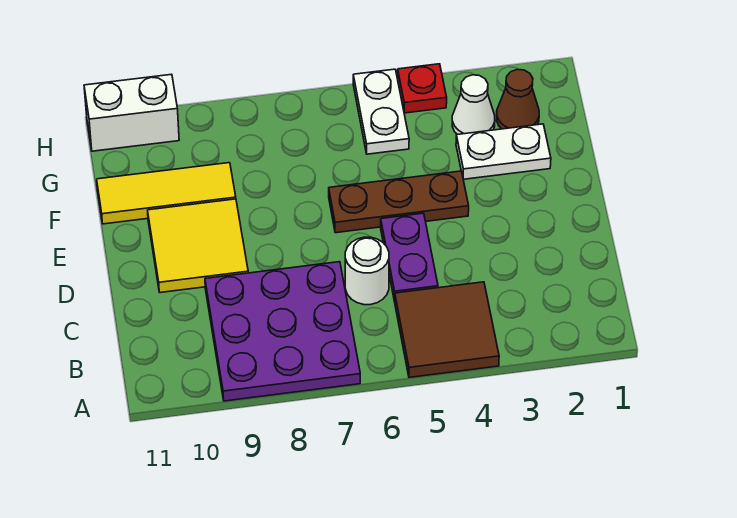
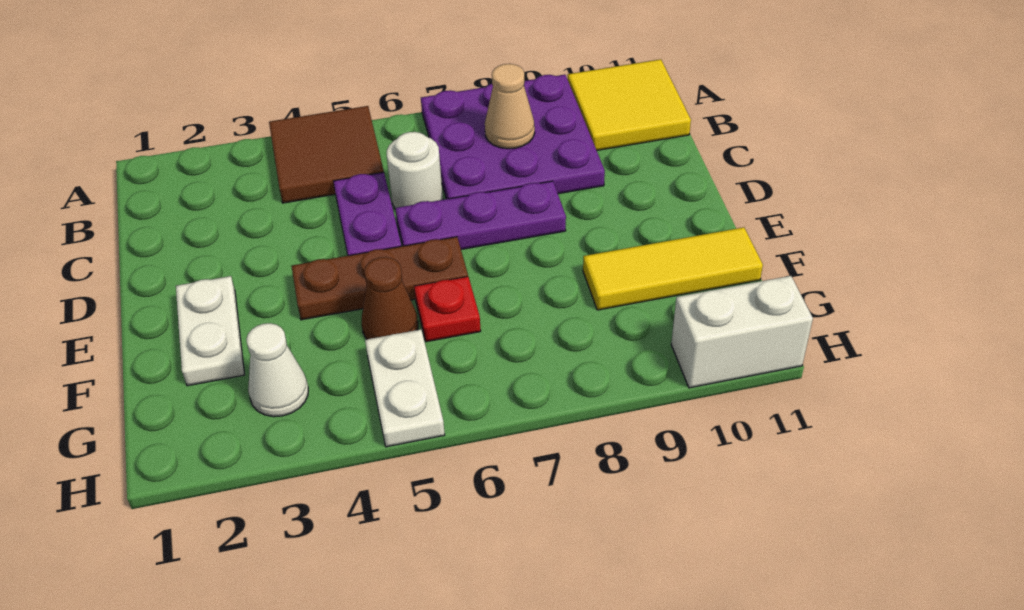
none -> tan 1x1 cone [485,64,535,149]
none -> purple 1x3 plate [395,181,566,249]
yellow 2x2 tile [148,199,248,293] -> yellow 2x2 tile moved to [568,59,691,150]
white 1x2 plate [456,124,551,179] -> white 1x2 plate turned to [176,276,245,386]
brown 1x1 cone [497,69,539,129] -> brown 1x1 cone moved to [362,257,418,339]
red 1x1 plate [397,64,447,113] -> red 1x1 plate moved to [414,277,481,342]

